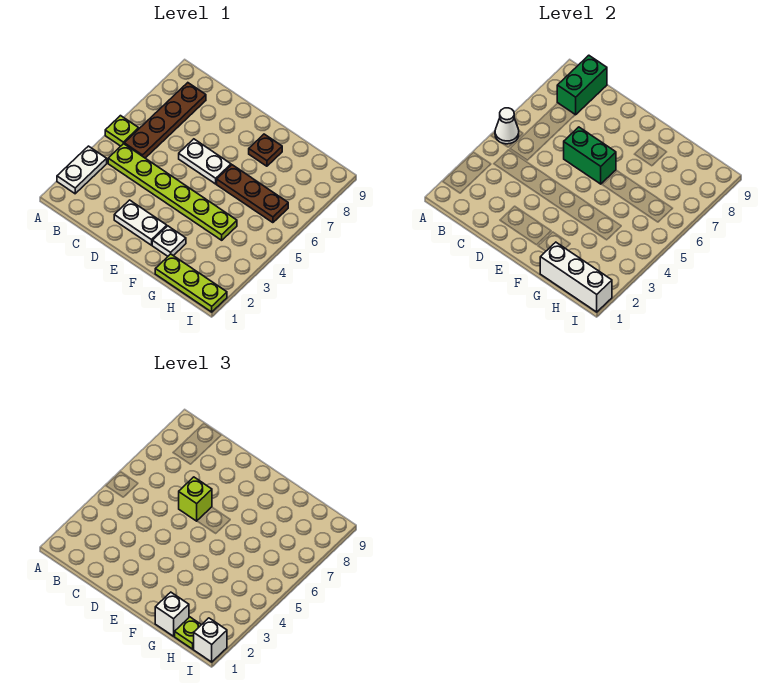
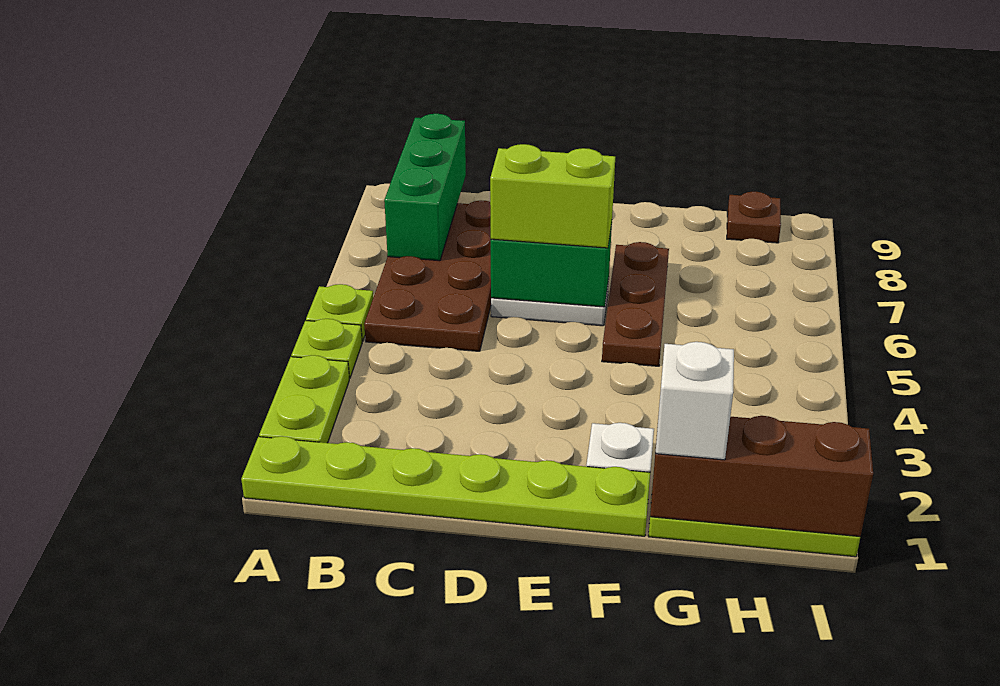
white 1x2 plate [57,146,107,194] -> lime 1x2 plate [259,355,349,443]
white 1x1 cone [495,108,519,144] -> none
lime 1x6 plate [108,144,237,240] -> lime 1x6 plate moved to [241,436,650,536]
brown 1x4 plate [124,83,206,158] -> brown 2x4 plate [364,200,491,351]
green 1x2 brick [557,55,607,115] -> green 1x3 brick [384,114,466,261]
white 1x2 plate [114,200,167,245] -> none
lime 1x1 brick [179,477,212,521] -> lime 1x2 brick [490,144,615,248]
brown 1x3 plate [217,165,288,223] -> brown 1x3 plate turned to [602,242,669,366]
brown 1x1 plate [249,134,282,166] -> brown 1x1 plate moved to [727,192,781,243]
white 1x3 brick [540,242,612,312] -> brown 1x3 brick [650,416,873,537]
lime 1x1 plate [175,617,201,649] -> lime 1x1 plate moved to [291,319,362,378]
white 1x1 brick [193,618,227,662] -> none

